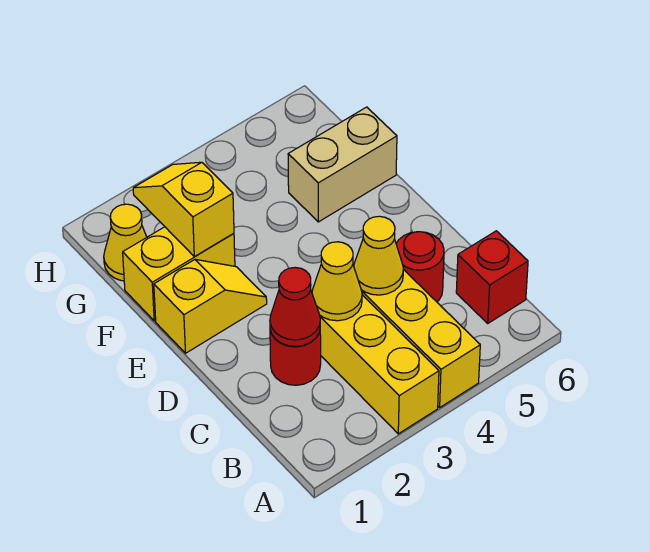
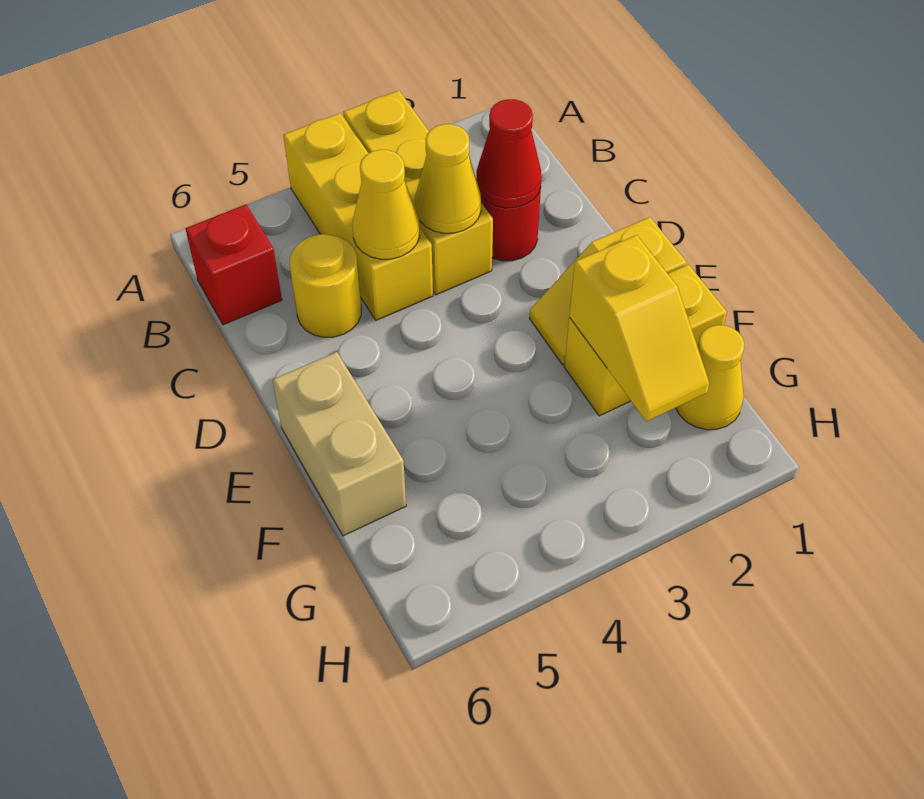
red 1x1 round brick [396,232,444,302] -> yellow 1x1 round brick [290,234,361,337]
tan 1x2 brick [288,107,397,222] -> tan 1x2 brick turned to [273,352,406,536]

